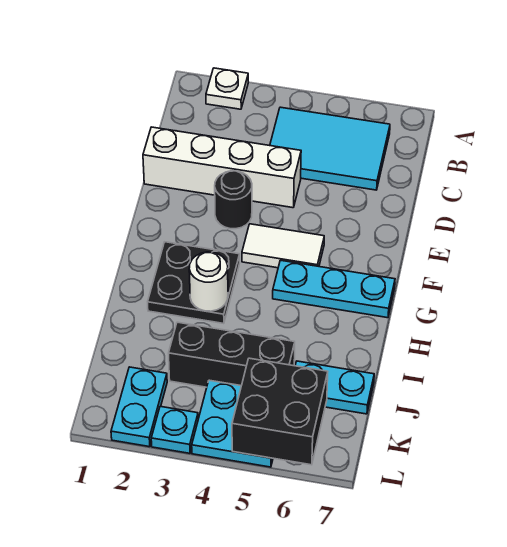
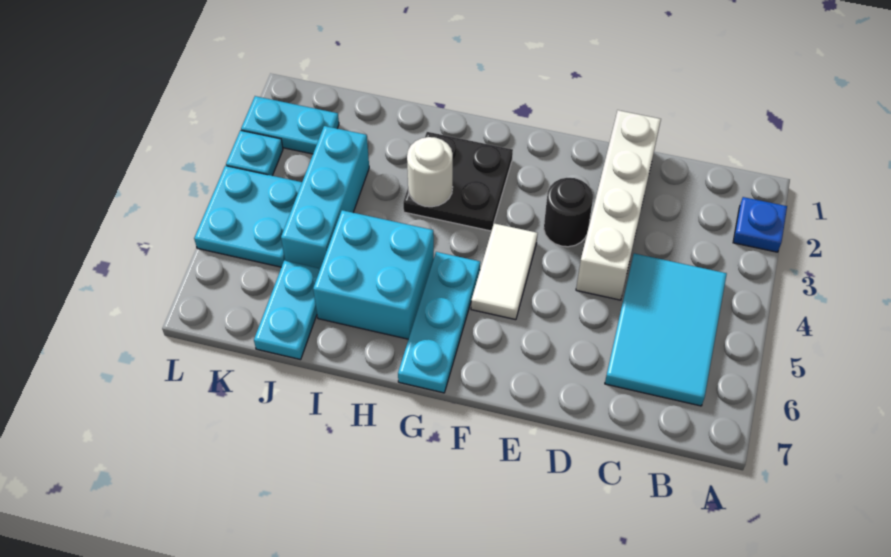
white 1x1 plate [206,68,248,109] -> blue 1x1 plate [733,197,787,252]
none -> cyan 2x2 brick [313,210,434,339]
black 1x3 brick [169,322,295,387] -> cyan 1x3 brick [281,126,369,268]
black 2x2 brick [232,358,328,465] -> none

